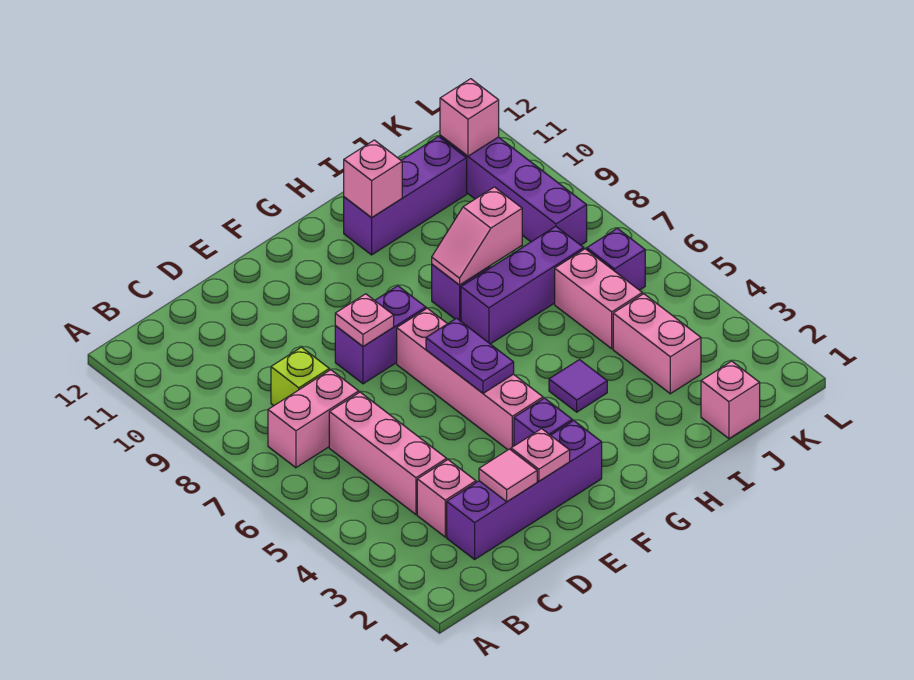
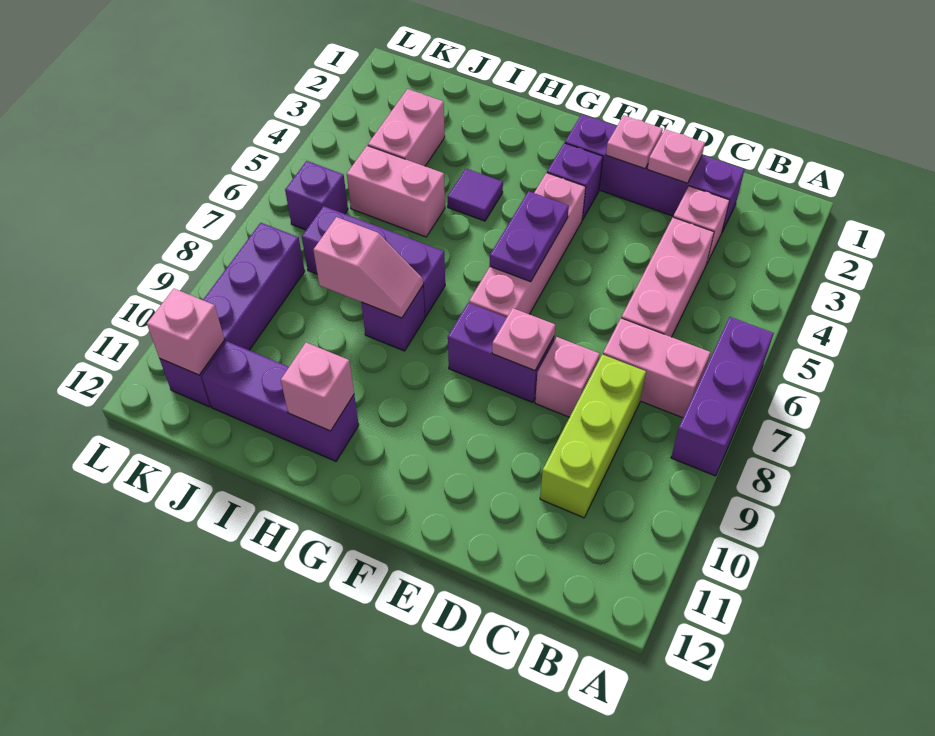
none -> purple 1x3 brick [671,317,774,476]
lime 1x1 brick [271,347,329,406] -> lime 1x3 brick [540,354,646,518]
pink 1x1 tile [479,449,537,502] -> pink 1x1 plate [647,129,705,183]
pink 1x1 brick [701,361,760,439] -> pink 1x1 brick moved to [535,337,600,417]
pink 1x2 brick [555,249,642,349] -> pink 1x2 brick turned to [347,146,445,237]

